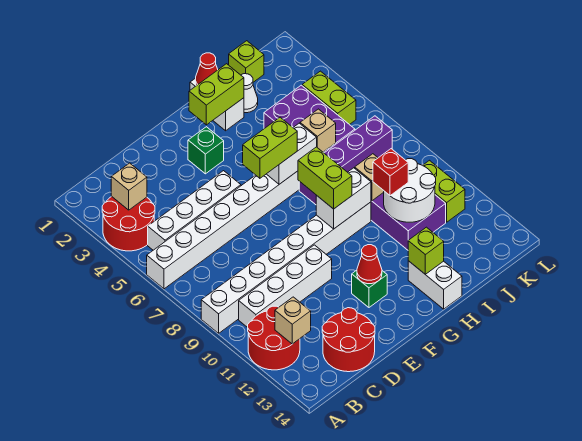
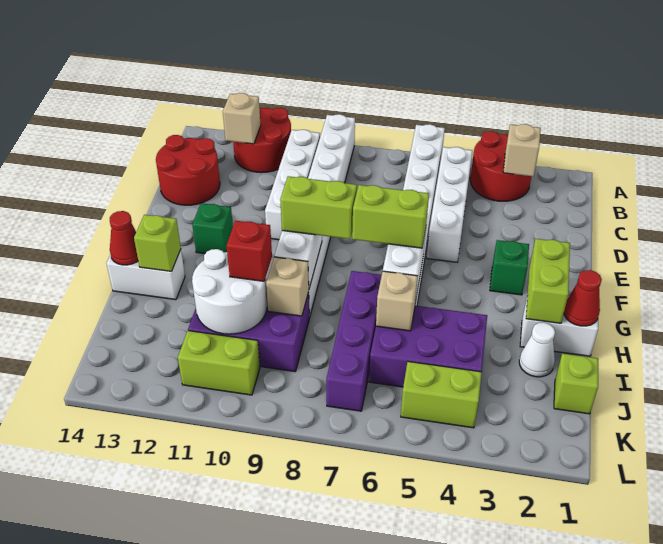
lime 1x2 brick [243,117,297,178] -> lime 1x2 brick turned to [352,185,429,248]
red 1x1 cone [357,245,382,284] -> red 1x1 cone moved to [110,211,138,265]

